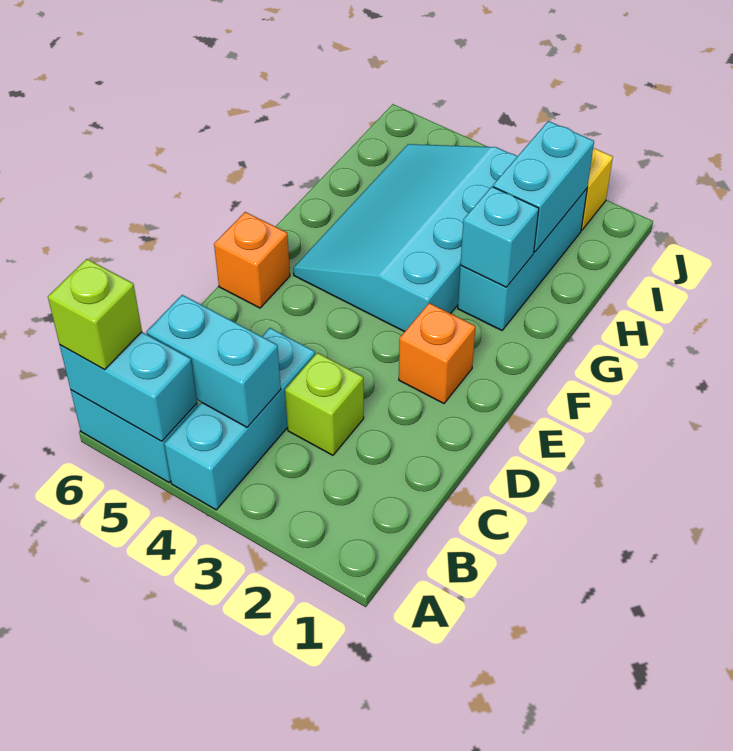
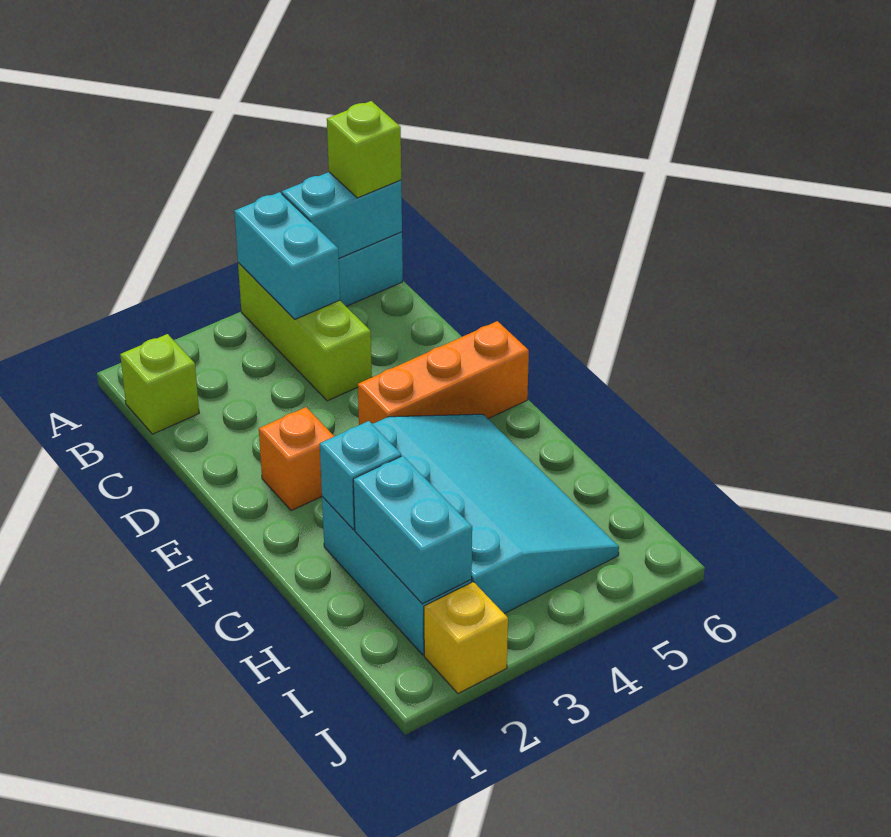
cyan 1x3 brick [164,328,315,510] -> lime 1x3 brick [238,263,372,401]
cyan 1x2 brick [147,295,281,427] -> cyan 1x2 brick turned to [234,192,340,319]
lime 1x1 brick [285,353,364,455] -> lime 1x1 brick moved to [120,334,199,434]
orange 1x1 brick [214,212,290,308] -> orange 1x3 brick [358,321,529,425]

